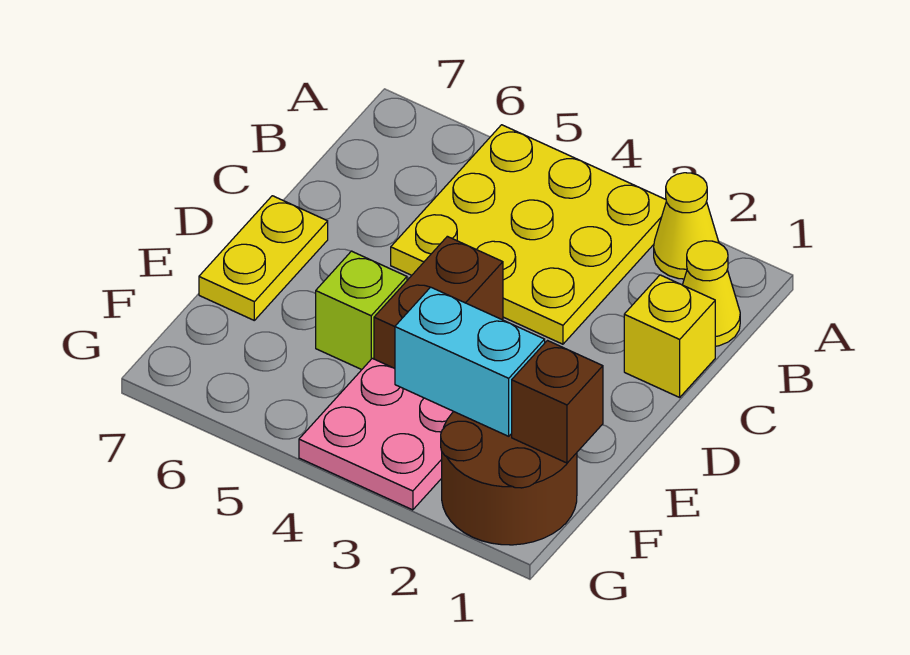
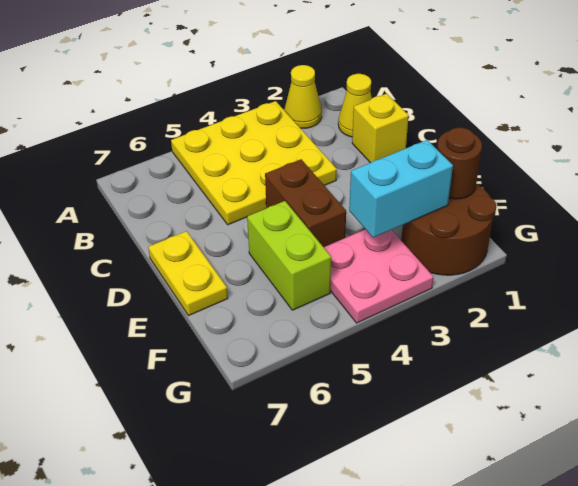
lime 1x1 brick [316,251,407,370] -> lime 1x2 brick [247,201,331,310]
brown 1x1 brick [512,341,603,463] -> brown 1x1 round brick [437,128,482,199]

